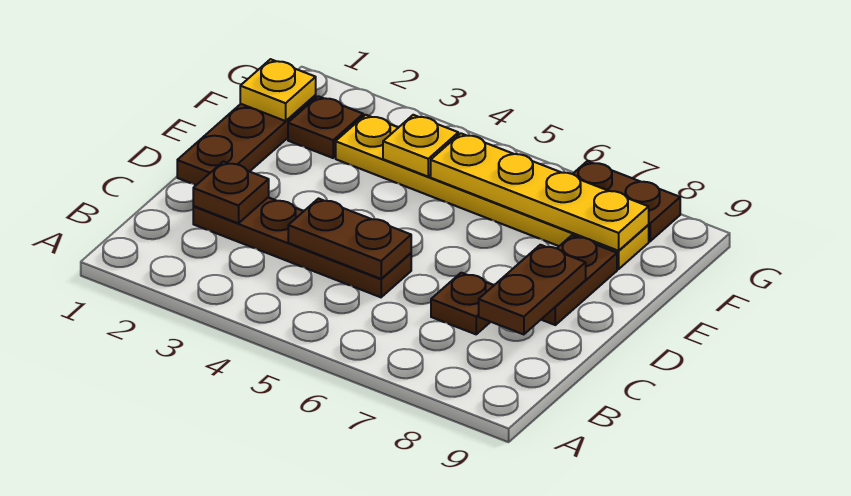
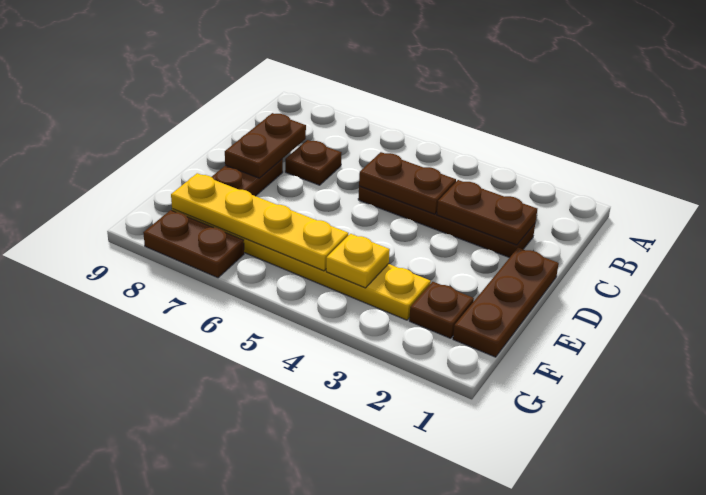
brown 1x1 plate [193,161,269,223] -> brown 1x2 plate [437,180,537,245]
yellow 1x1 plate [240,59,316,121] -> none

